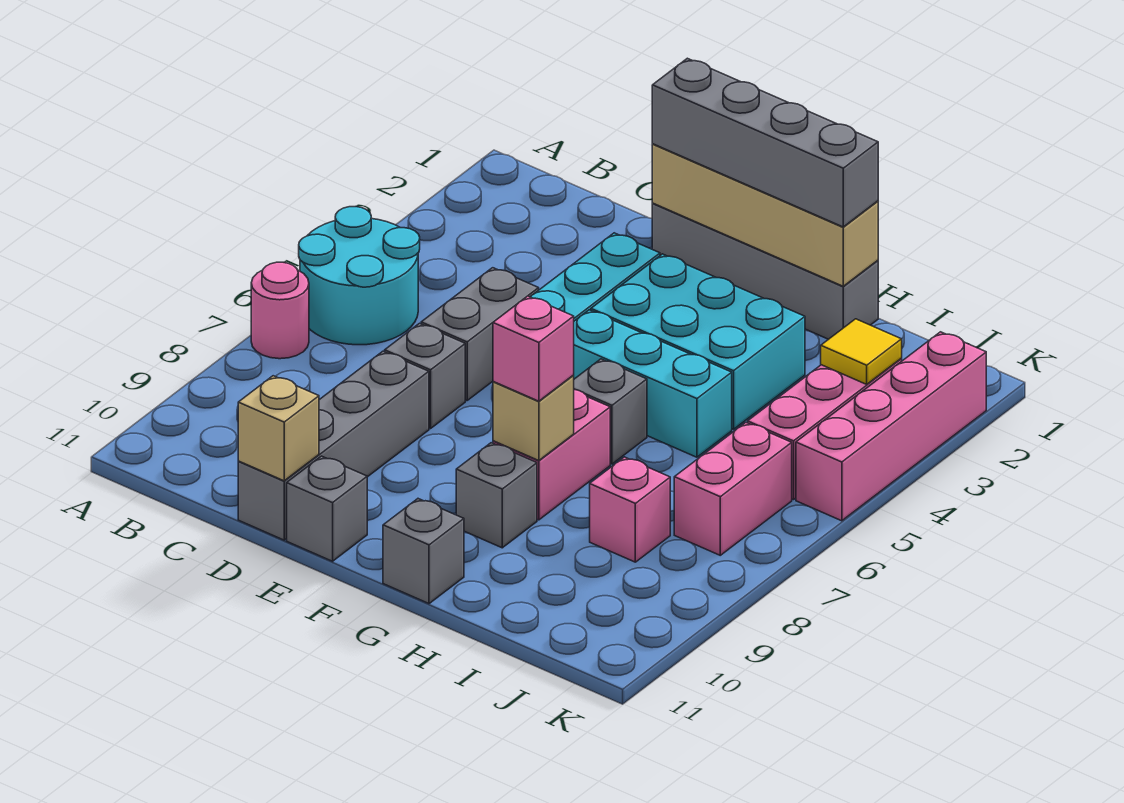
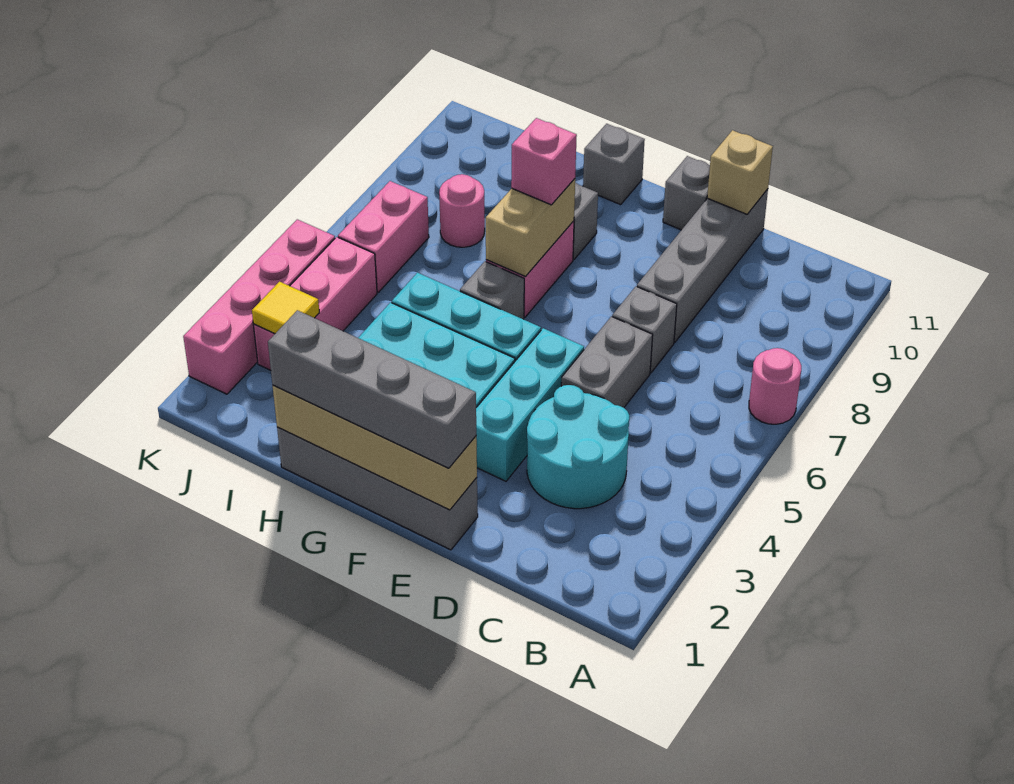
cyan 2x2 round brick [299,207,420,345] -> cyan 2x2 round brick moved to [527,385,629,509]
tan 1x1 brick [493,376,574,461] -> tan 1x2 brick [486,179,575,276]
pink 1x1 brick [590,457,670,562] -> pink 1x1 round brick [439,174,485,247]

